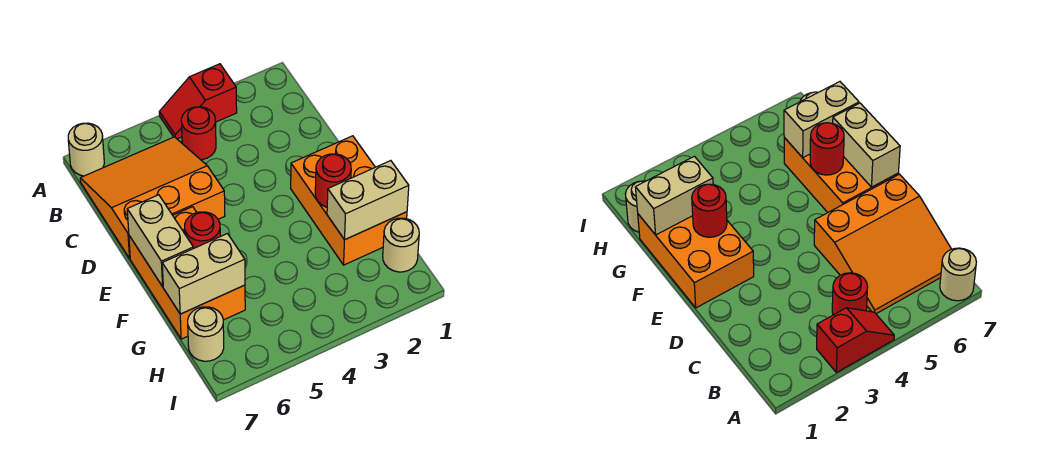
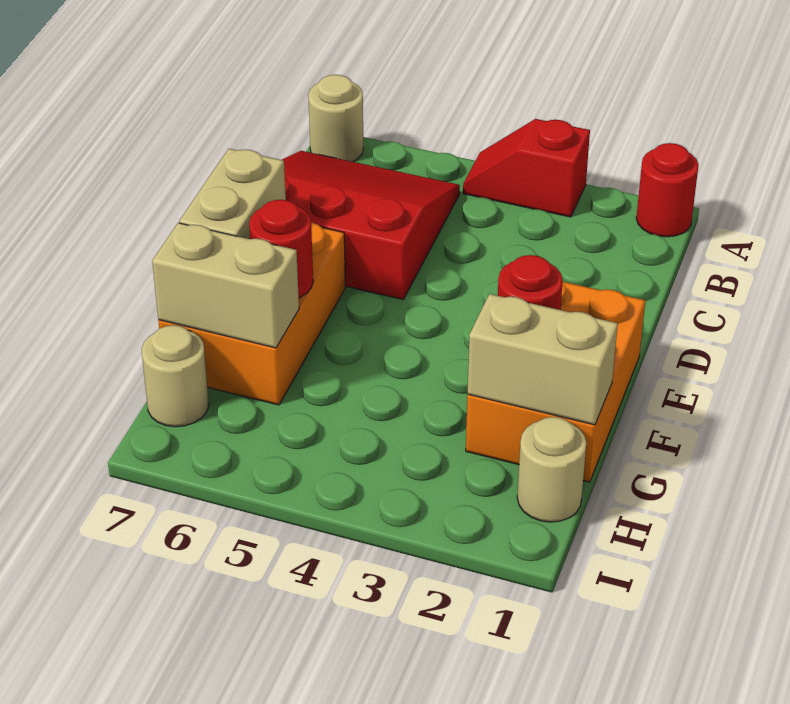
red 1x1 round brick [181,107,216,160] -> red 1x1 round brick moved to [636,143,699,237]
orange 3x3 slope [80,137,225,258] -> red 3x3 slope [282,151,460,300]

